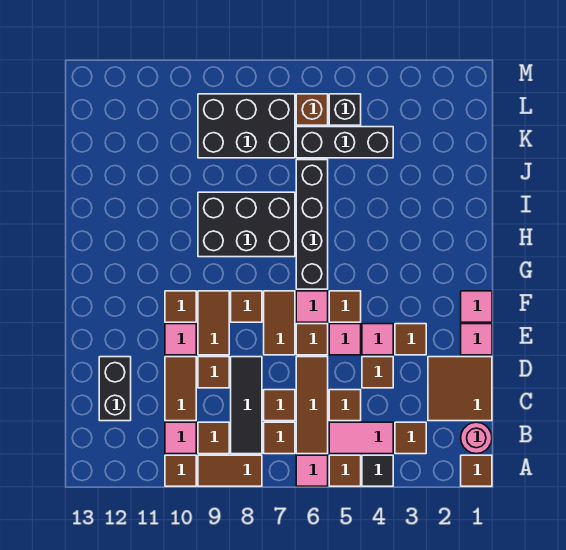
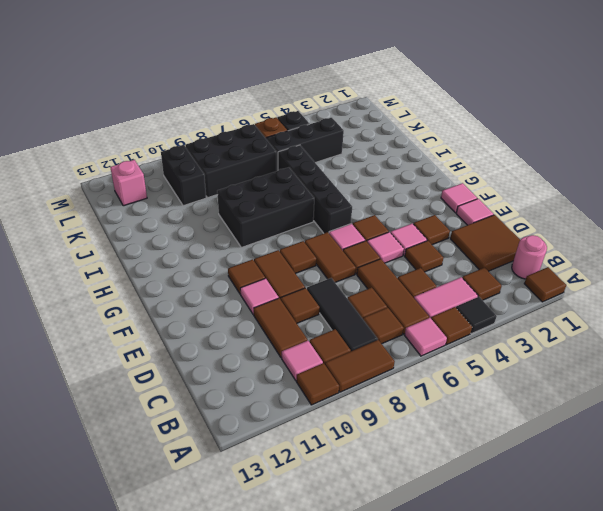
black 1x2 brick [99,357,131,421] -> black 1x2 brick moved to [161,145,206,206]
none -> pink 1x1 brick [110,160,147,206]

